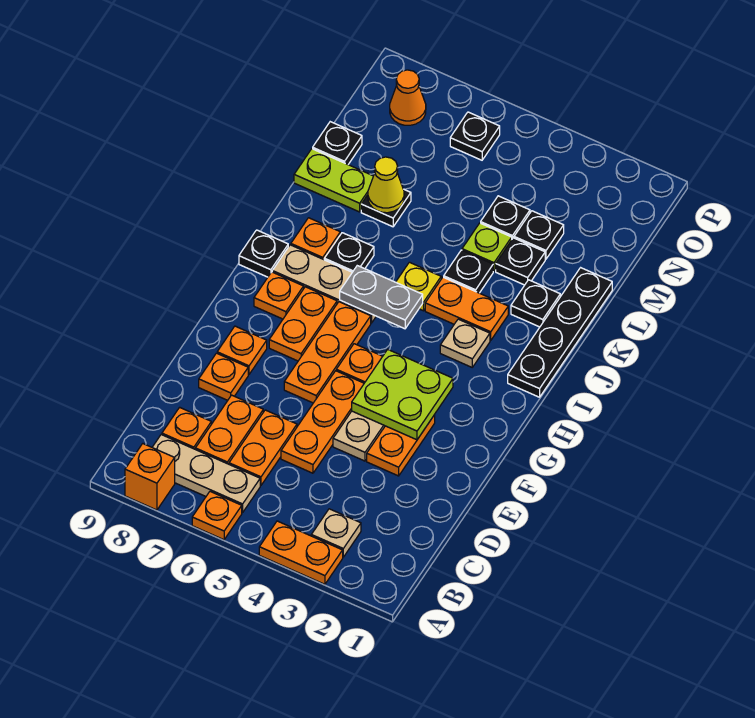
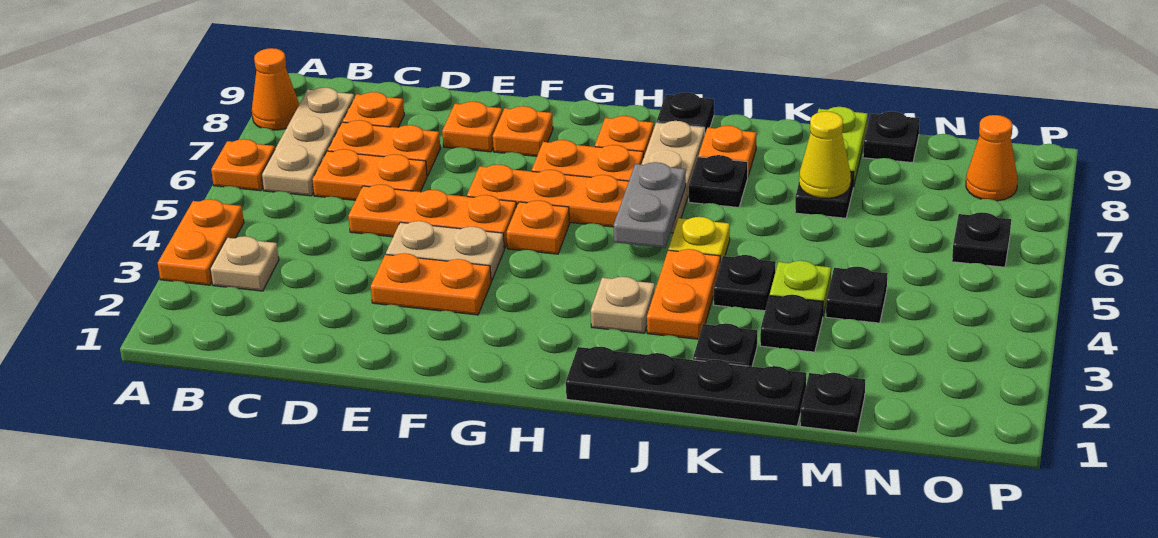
orange 1x1 brick [125,444,175,510] -> orange 1x1 cone [252,48,299,130]
lime 2x2 plate [352,349,453,440] -> none
black 1x1 plate [514,211,564,259] -> black 1x1 plate moved to [800,373,865,433]

